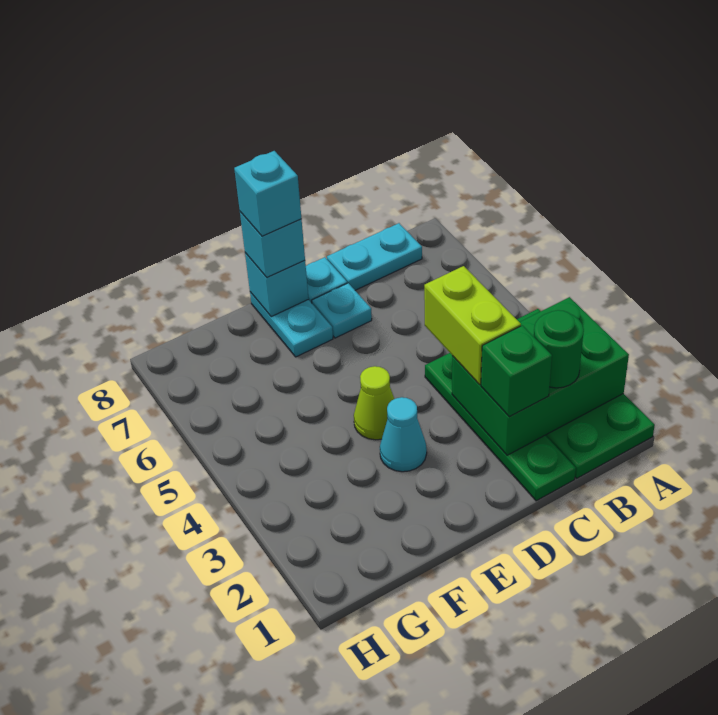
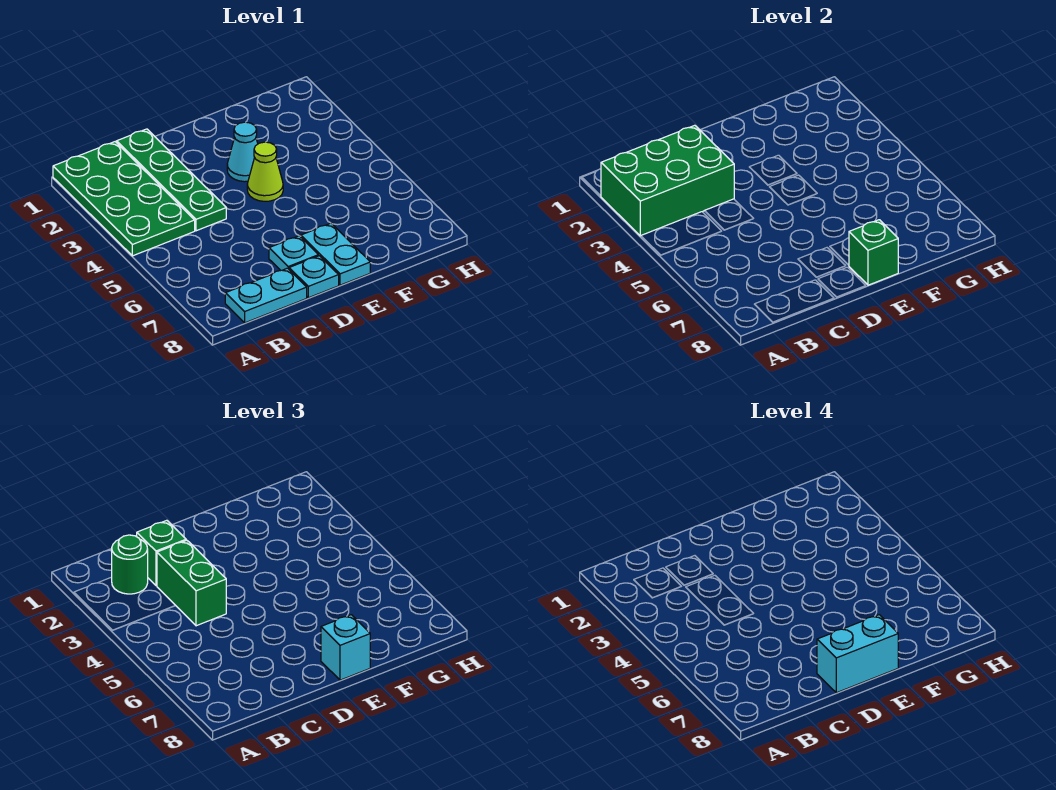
lime 1x2 brick [424,266,521,385] -> green 1x2 brick [157,540,226,626]
cyan 1x1 brick [245,253,309,317] -> green 1x1 brick [849,220,898,285]
cyan 1x1 brick [234,151,301,236] -> cyan 1x2 brick [817,615,898,693]

